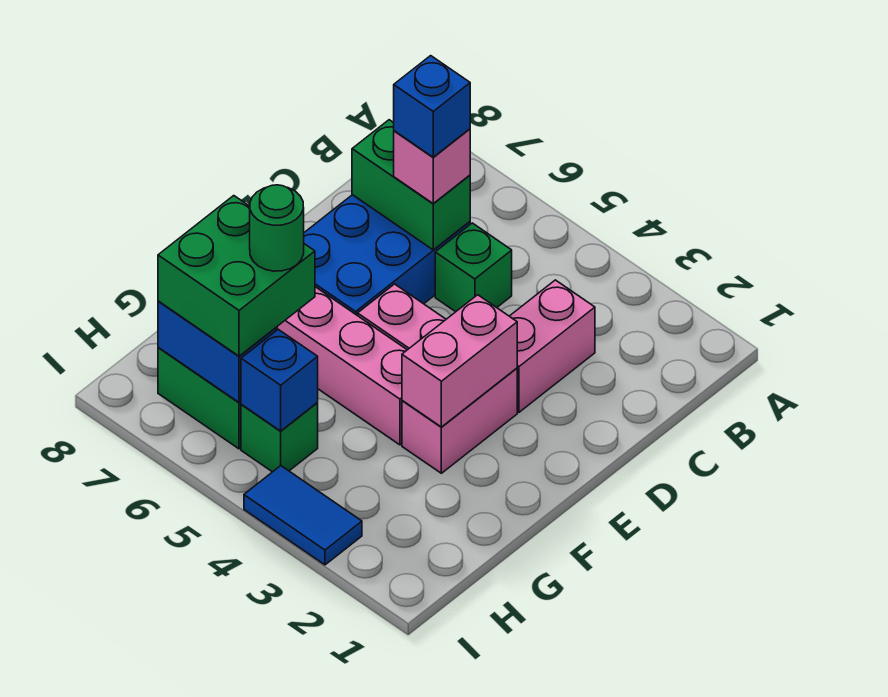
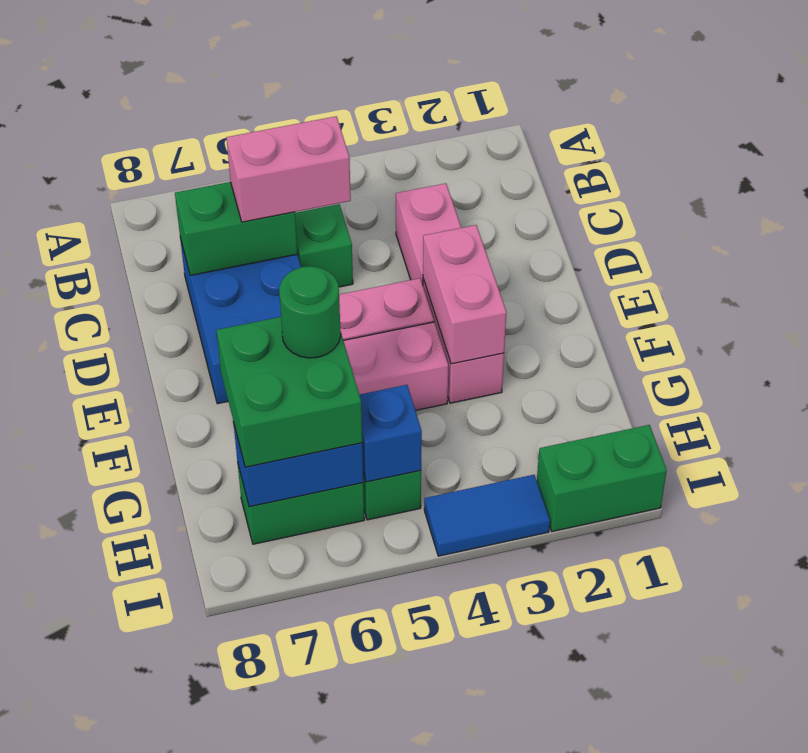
pink 1x1 brick [394,129,470,204] -> pink 1x2 brick [227,116,351,222]
blue 1x1 brick [394,56,470,157] -> none
none -> green 1x2 brick [537,425,667,531]

